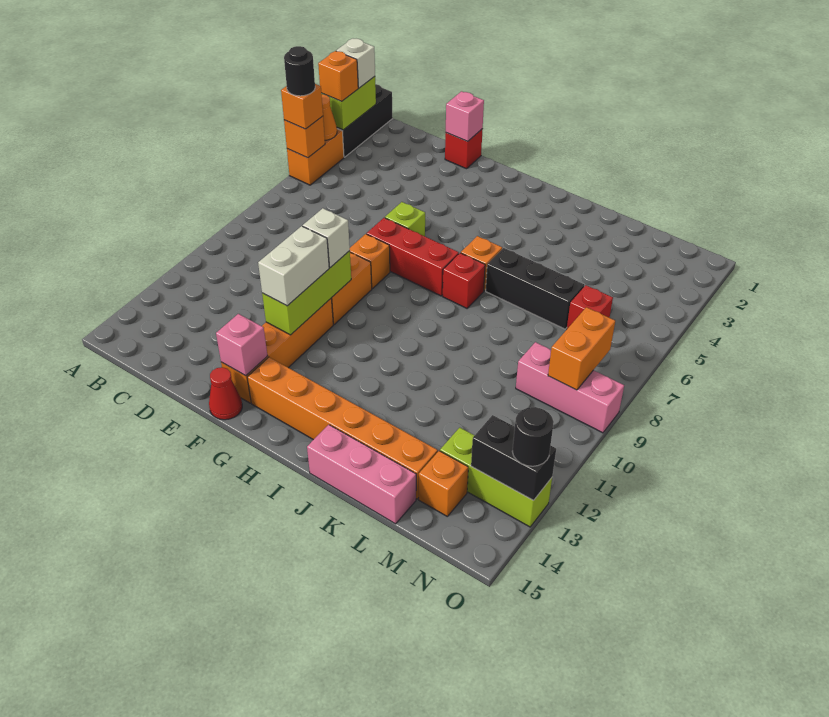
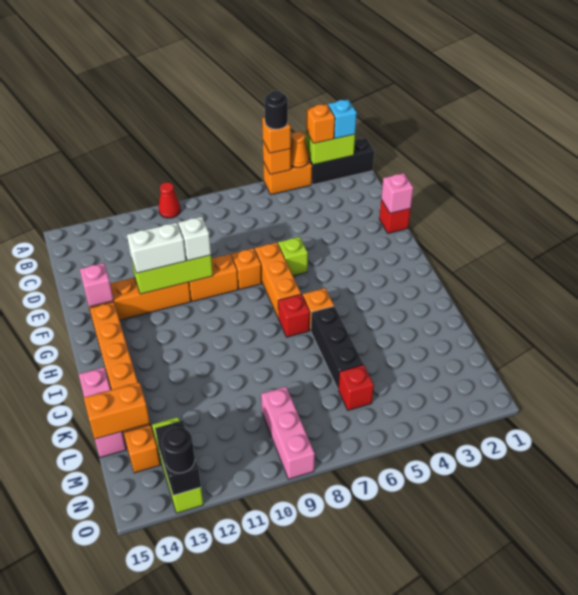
white 1x1 brick [336,39,375,88] -> cyan 1x1 brick [328,100,357,139]
red 1x3 brick [367,218,459,296] -> orange 1x3 brick [255,242,301,318]
red 1x1 cone [209,367,242,420] -> red 1x1 cone moved to [159,182,181,218]
orange 1x2 brick [548,307,615,390] -> orange 1x2 brick moved to [84,382,150,439]

